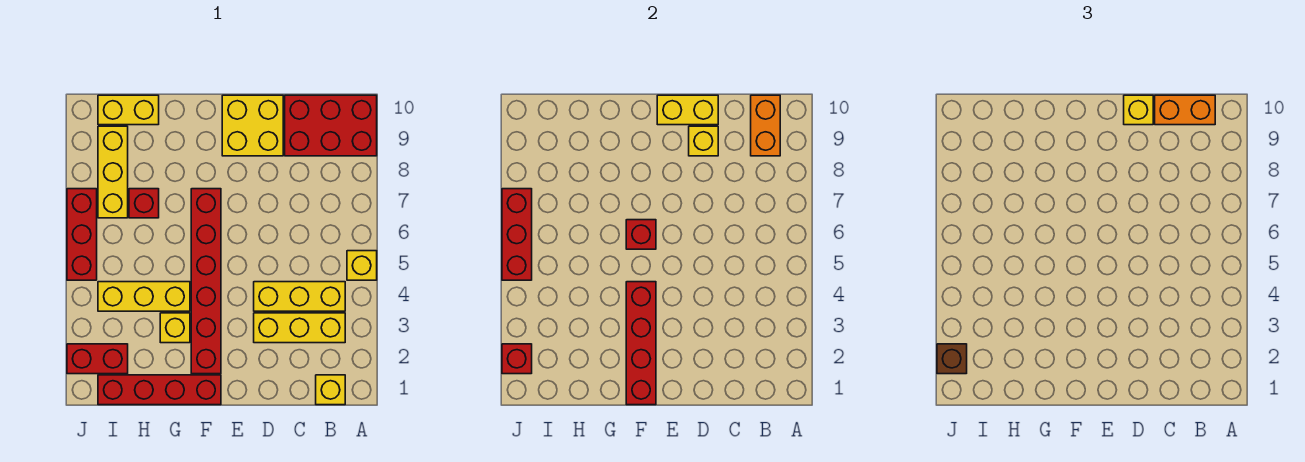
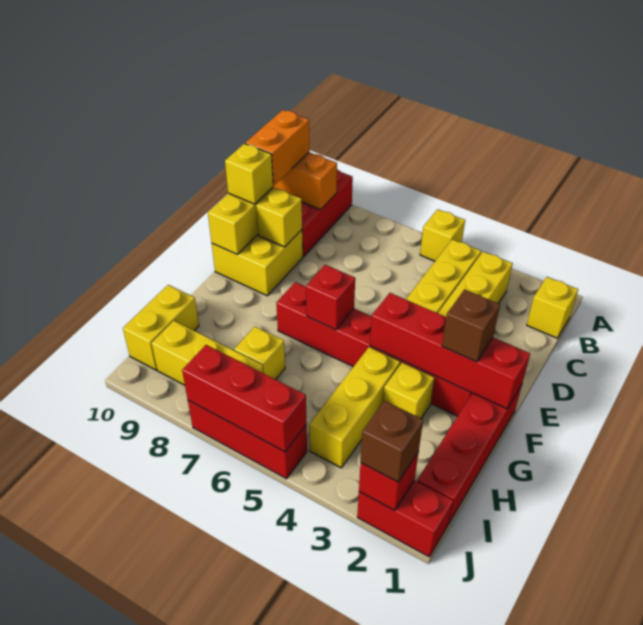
none -> brown 1x1 brick [442,290,500,362]
red 1x1 brick [129,189,159,218] -> yellow 1x1 brick [234,327,285,380]
red 1x2 brick [67,344,128,374] -> red 1x2 brick turned to [357,480,453,557]

